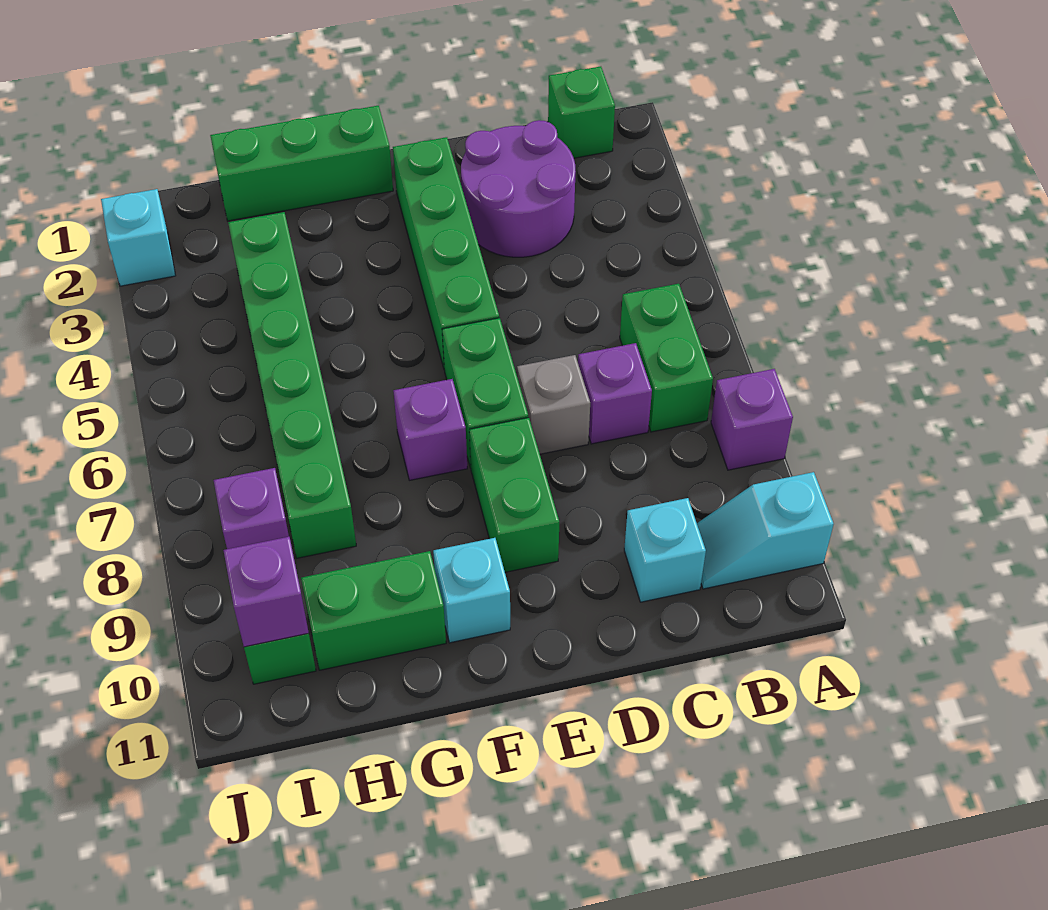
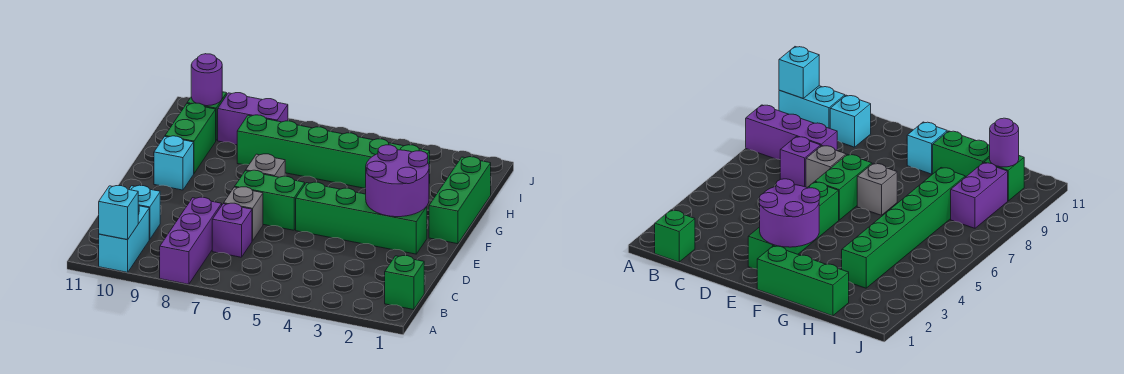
purple 1x1 brick [711,369,793,470] -> purple 1x3 brick [160,197,222,284]
cyan 1x2 slope [697,472,834,589] -> cyan 1x2 brick [99,205,149,272]
green 1x2 brick [620,284,713,432] -> none
purple 2x2 round brick [461,120,576,257] -> purple 2x2 round brick moved to [366,145,429,217]
green 1x2 brick [469,417,559,572] -> none
purple 1x1 brick [393,379,467,480] -> grey 1x1 brick [246,154,285,177]
purple 1x1 brick [214,468,289,549] -> purple 1x2 brick [218,93,288,145]
purple 1x1 brick [223,537,309,647] -> purple 1x1 round brick [191,54,222,106]
cyan 1x1 brick [101,189,176,286] -> cyan 1x1 brick moved to [99,186,138,240]

